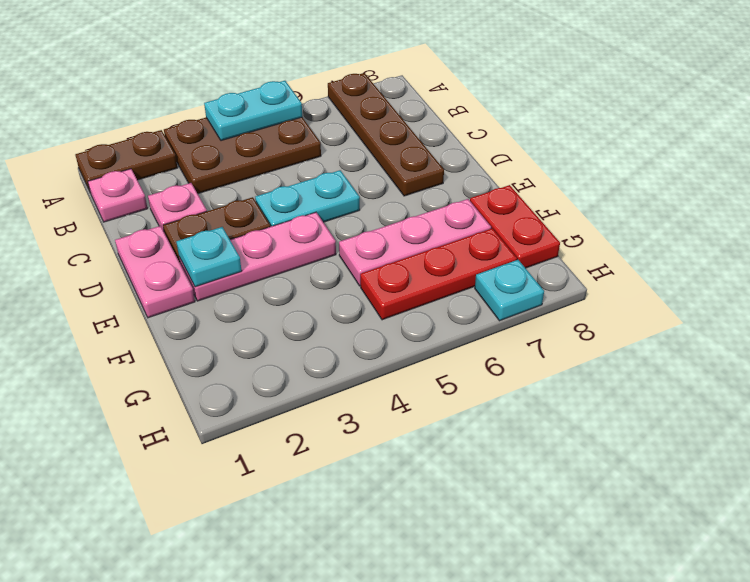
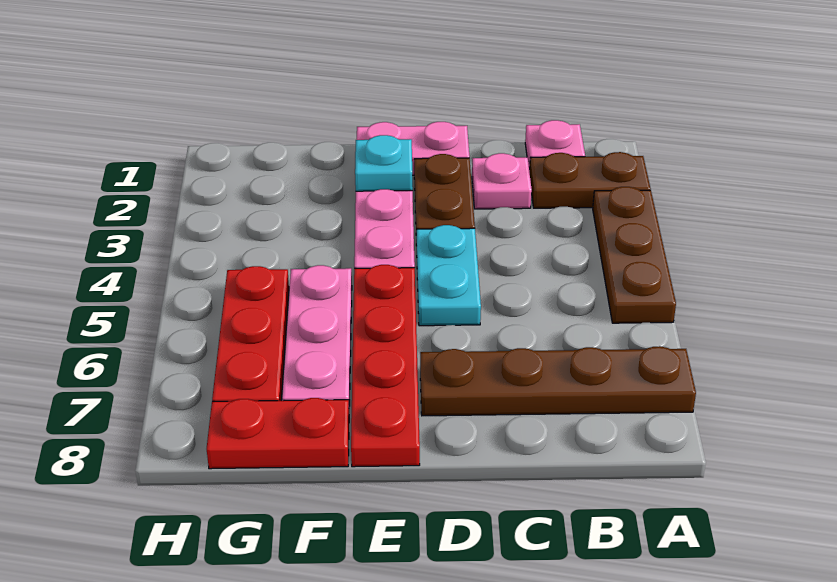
brown 1x2 plate [75,130,178,192] -> brown 1x2 plate turned to [530,152,651,208]
brown 2x3 plate [164,117,321,194] -> brown 1x3 plate [593,187,676,323]
cyan 1x2 plate [204,81,302,141] -> none
none -> red 1x4 plate [351,265,420,467]
cyan 1x1 plate [475,260,544,321] -> none

